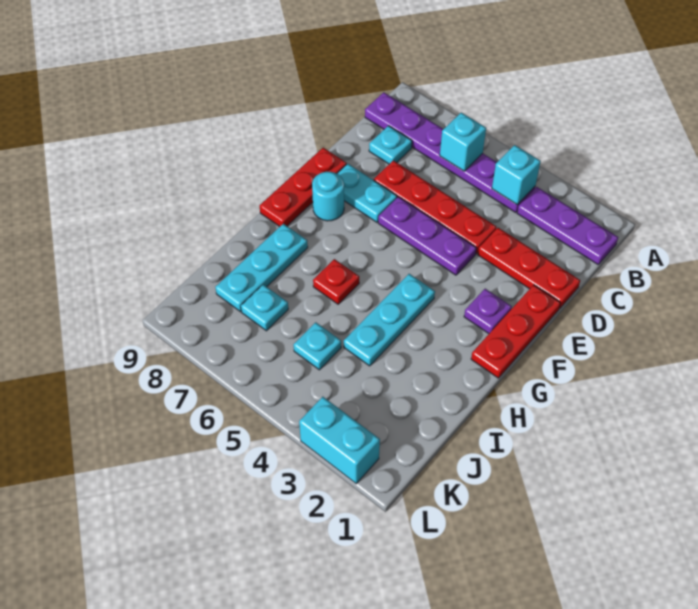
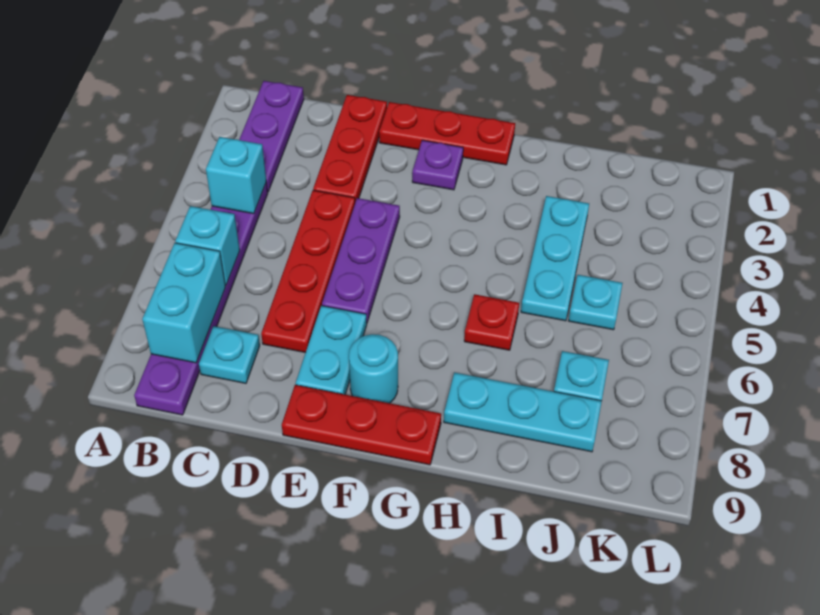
cyan 1x3 plate [344,274,435,366] -> cyan 1x3 plate turned to [521,196,589,321]
cyan 1x2 brick [299,397,380,484] -> cyan 1x2 brick moved to [142,243,226,363]

